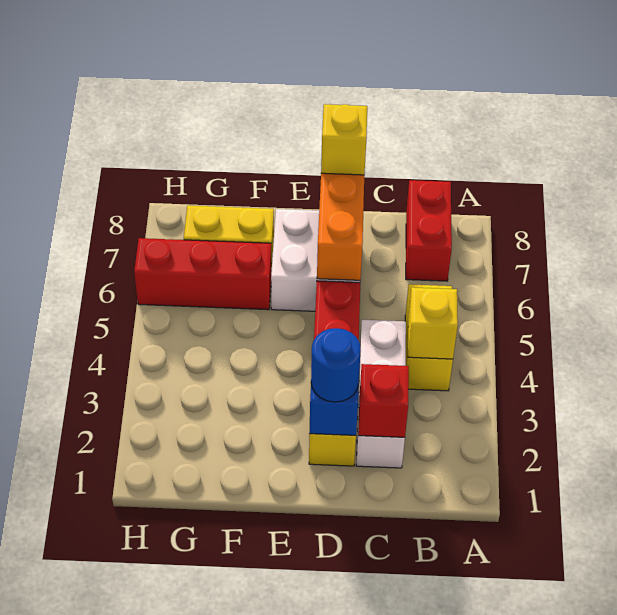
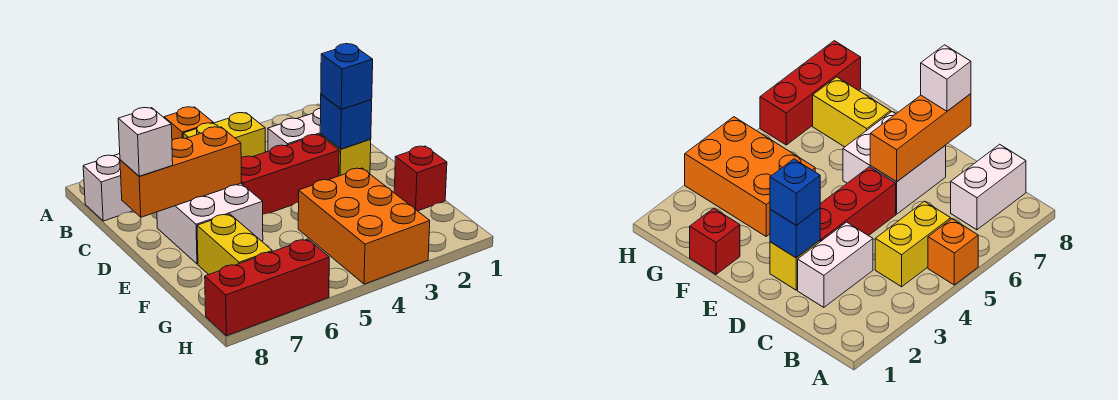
none -> orange 1x1 brick [164,107,213,140]
yellow 1x1 brick [408,287,458,359] -> none
red 1x2 brick [406,180,452,281] -> white 1x2 brick [83,154,133,221]
white 1x3 brick [356,320,406,468] -> white 1x2 brick [268,108,321,151]
red 1x1 brick [358,364,409,437] -> red 1x1 brick moved to [394,146,447,211]
blue 1x1 round brick [311,328,361,402] -> blue 1x1 brick [321,44,373,109]
yellow 1x1 brick [321,104,367,175] -> white 1x1 brick [118,108,173,176]
none -> orange 2x3 brick [298,168,430,284]
red 1x3 brick [134,238,272,310] -> red 1x3 brick turned to [205,239,329,336]

